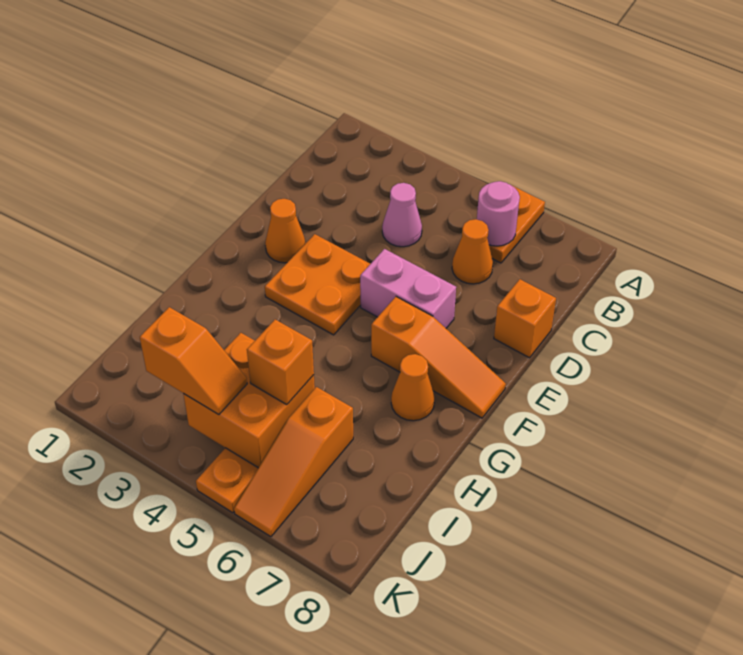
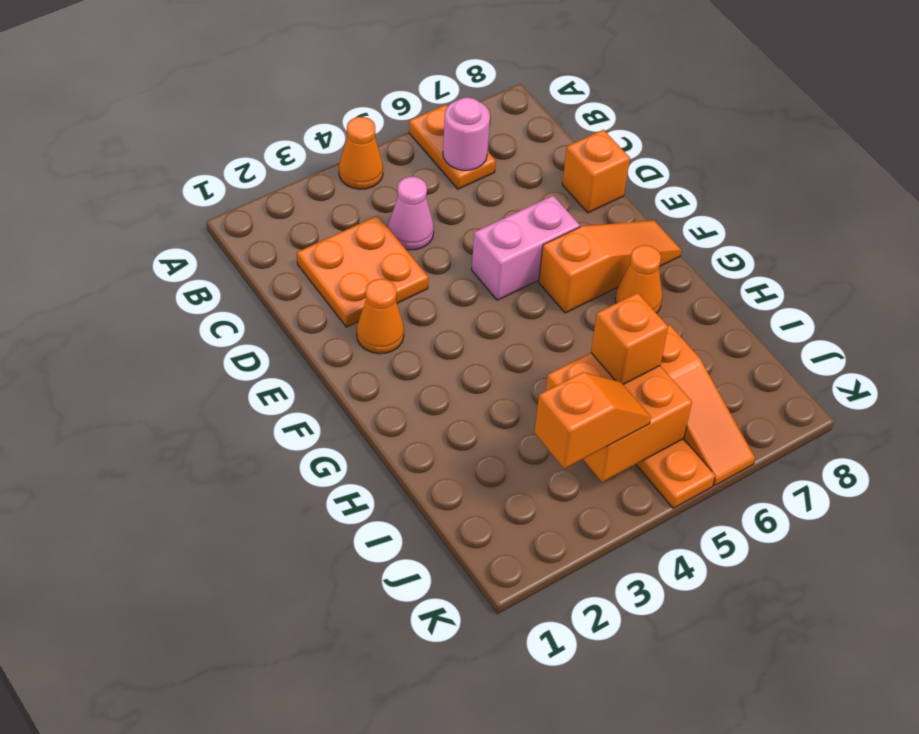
orange 1x1 cone [452,219,493,284] -> orange 1x1 cone moved to [339,117,383,189]
orange 2x2 plate [265,234,370,335] -> orange 2x2 plate moved to [297,216,428,327]

